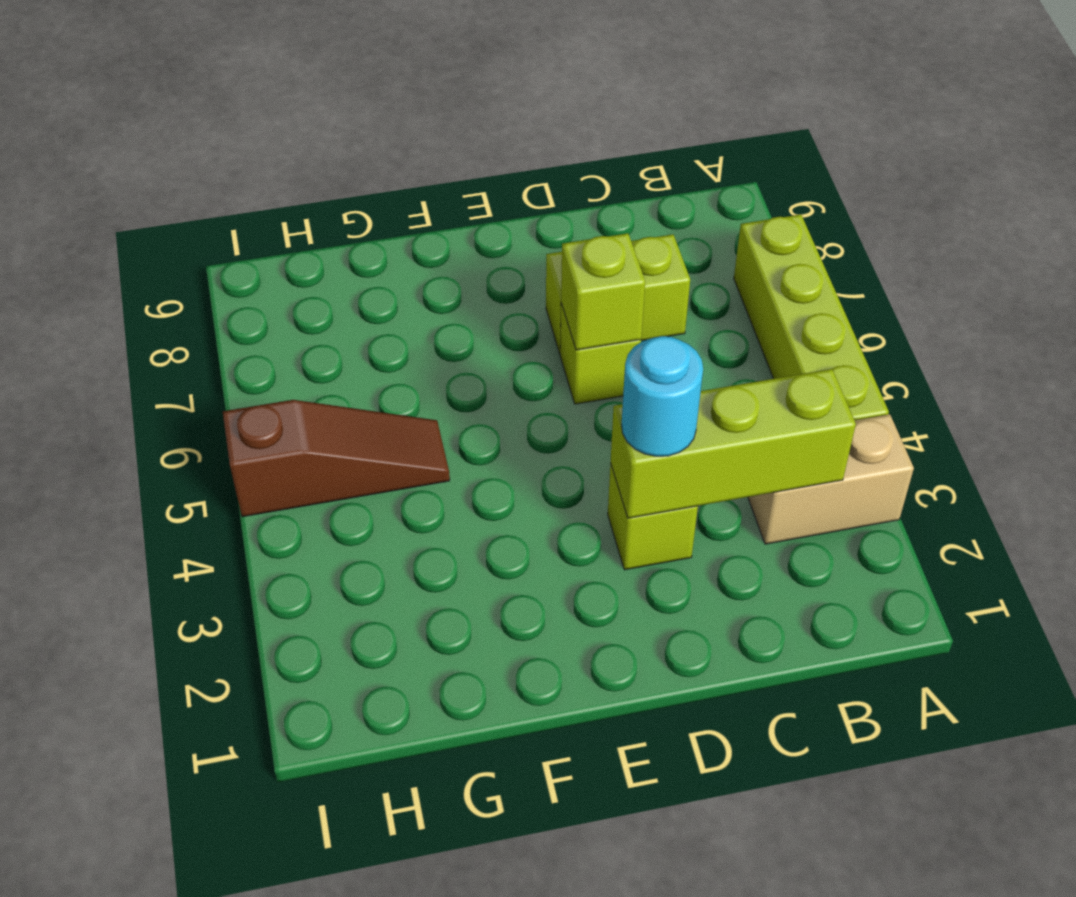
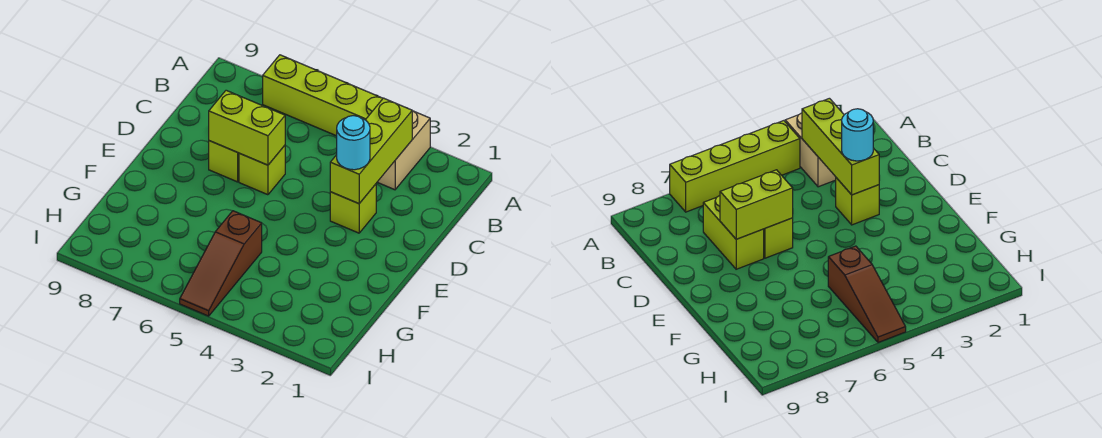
lime 1x1 brick [561,233,645,350] -> lime 1x2 brick [209,90,285,165]
brown 1x3 slope [223,400,450,517] -> brown 1x3 slope turned to [180,211,262,316]

